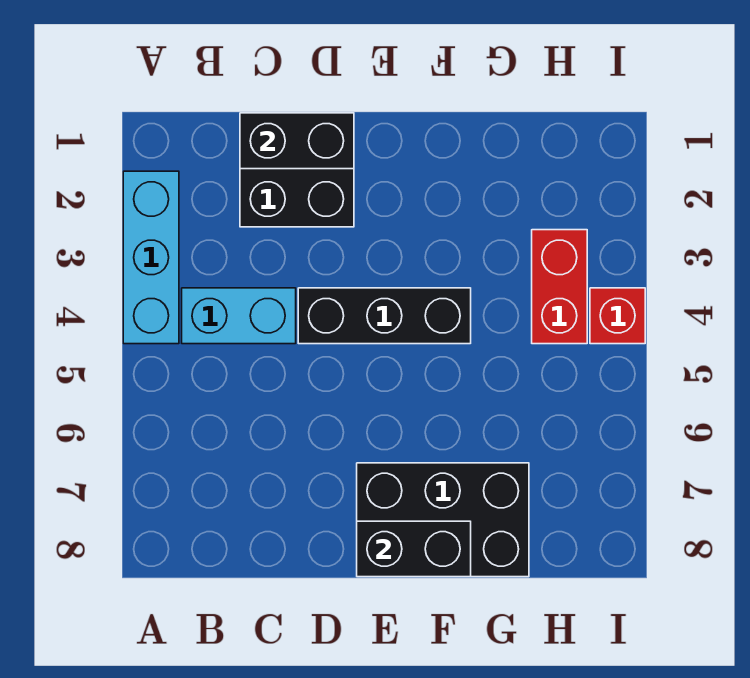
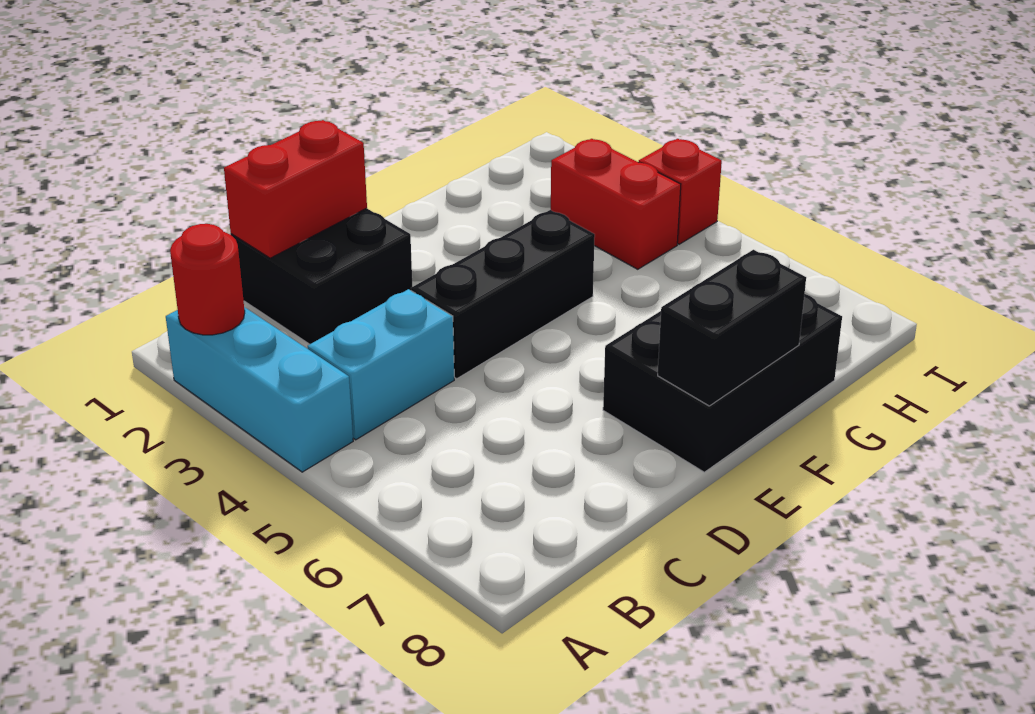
none -> red 1x1 round brick [170,224,245,335]
black 1x2 brick [240,113,354,169] -> red 1x2 brick [224,120,367,258]

